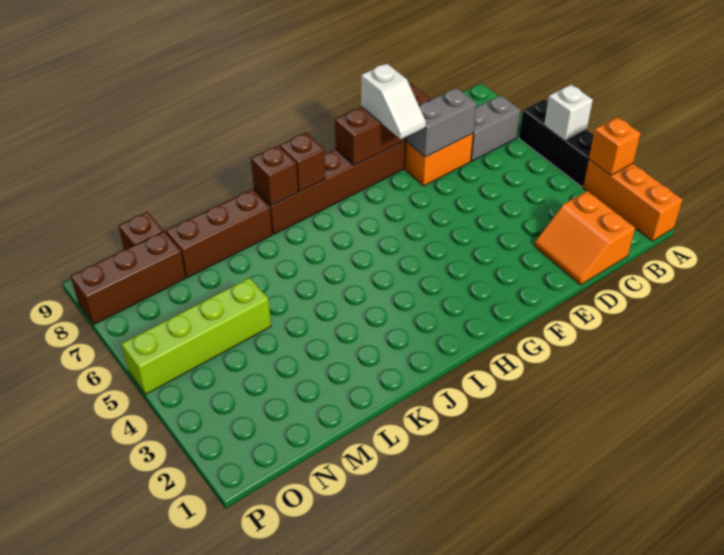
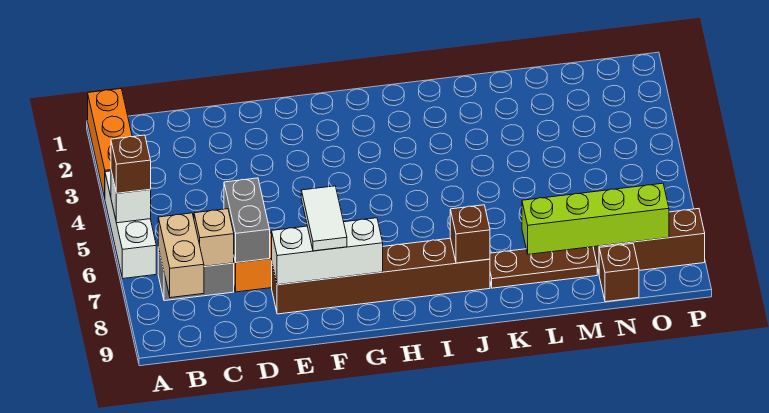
orange 1x1 brick [589,117,641,175] -> none
black 1x3 brick [519,99,594,187] -> white 1x3 brick [105,171,156,278]
none -> tan 1x2 brick [158,213,204,298]
orange 2x2 slope [534,191,635,285] -> none
none -> tan 1x1 brick [194,209,234,266]
grey 1x2 brick [406,88,476,157] -> grey 1x2 brick turned to [224,178,270,263]
brown 1x3 brick [335,84,431,165] -> white 1x3 brick [272,218,383,285]
white 1x2 slope [361,63,426,139] -> white 1x2 tile [301,186,347,251]
brown 1x1 brick [280,133,326,192] -> brown 1x1 brick moved to [111,135,151,193]
brown 1x3 brick [166,189,272,278] -> brown 1x3 plate [490,247,597,288]
lime 1x4 brick [122,278,271,394] -> lime 1x4 brick moved to [522,183,669,254]

